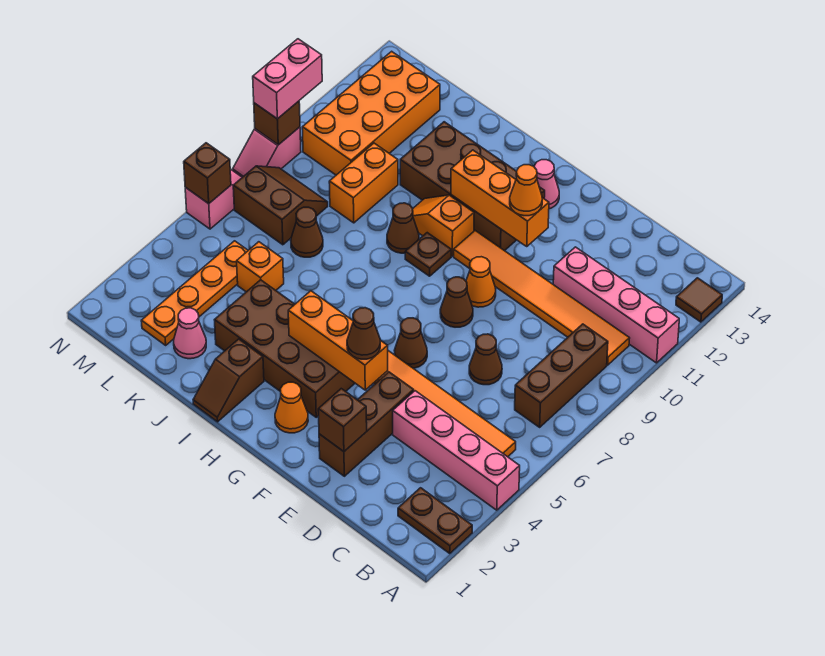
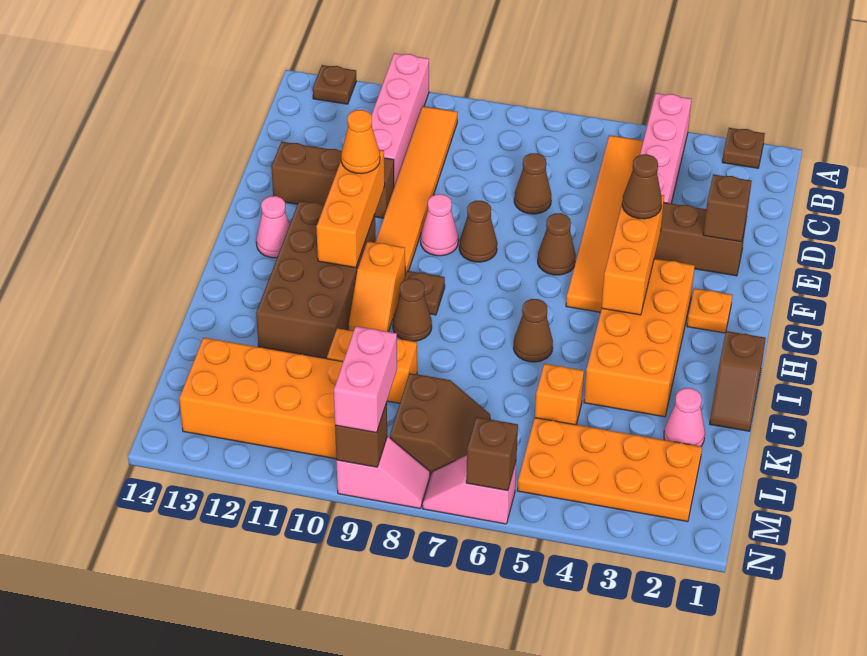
brown 1x2 plate [398,488,472,553] -> brown 1x1 plate [722,128,765,168]
brown 1x1 tile [676,278,722,322] -> brown 1x1 plate [313,65,356,104]
brown 1x3 brick [515,324,608,427] -> brown 1x3 brick moved to [271,142,394,218]
orange 1x1 cone [466,257,496,307] -> pink 1x1 cone [421,194,458,256]
orange 1x1 cone [275,382,308,433] -> orange 1x1 plate [687,288,732,333]
brown 2x4 brick [215,280,355,417] -> orange 2x4 brick [584,259,695,417]
brown 1x2 slope [193,339,264,422] -> brown 1x2 slope turned to [710,331,766,431]
brown 1x1 cone [291,207,323,257] -> brown 1x1 cone moved to [513,299,553,362]
orange 1x4 plate [141,241,248,345] -> orange 2x4 plate [517,418,702,522]
brown 2x2 slope [233,166,328,245] -> brown 2x2 slope turned to [390,373,490,476]
pink 1x2 brick [253,39,322,119] -> pink 1x2 brick turned to [334,326,397,433]

